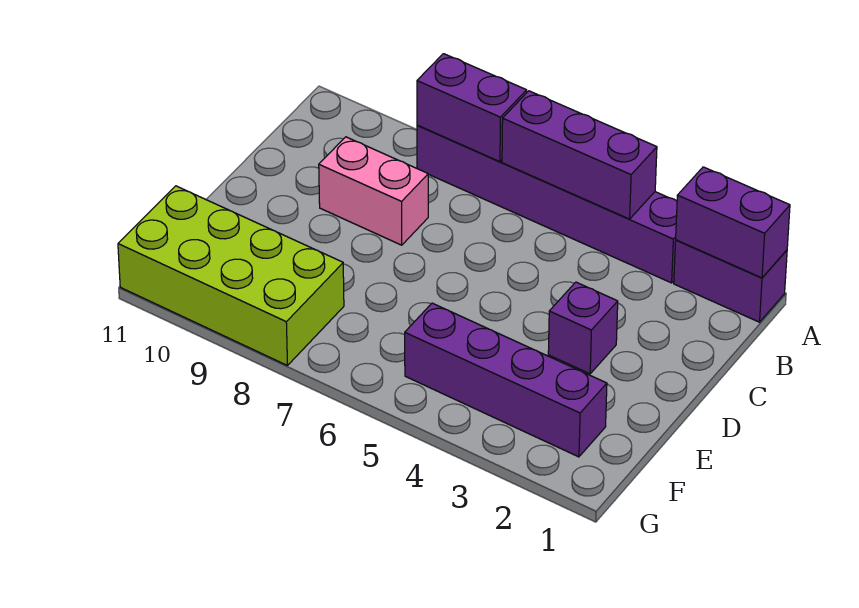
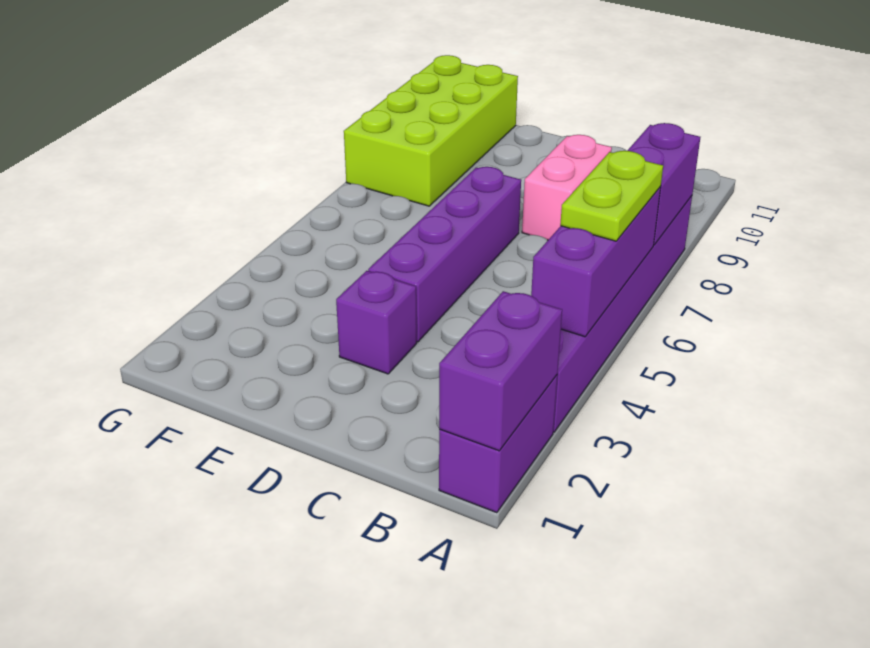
none -> lime 1x2 plate [560,151,663,241]
purple 1x4 brick [405,303,607,457] -> purple 1x4 brick moved to [368,167,521,342]

